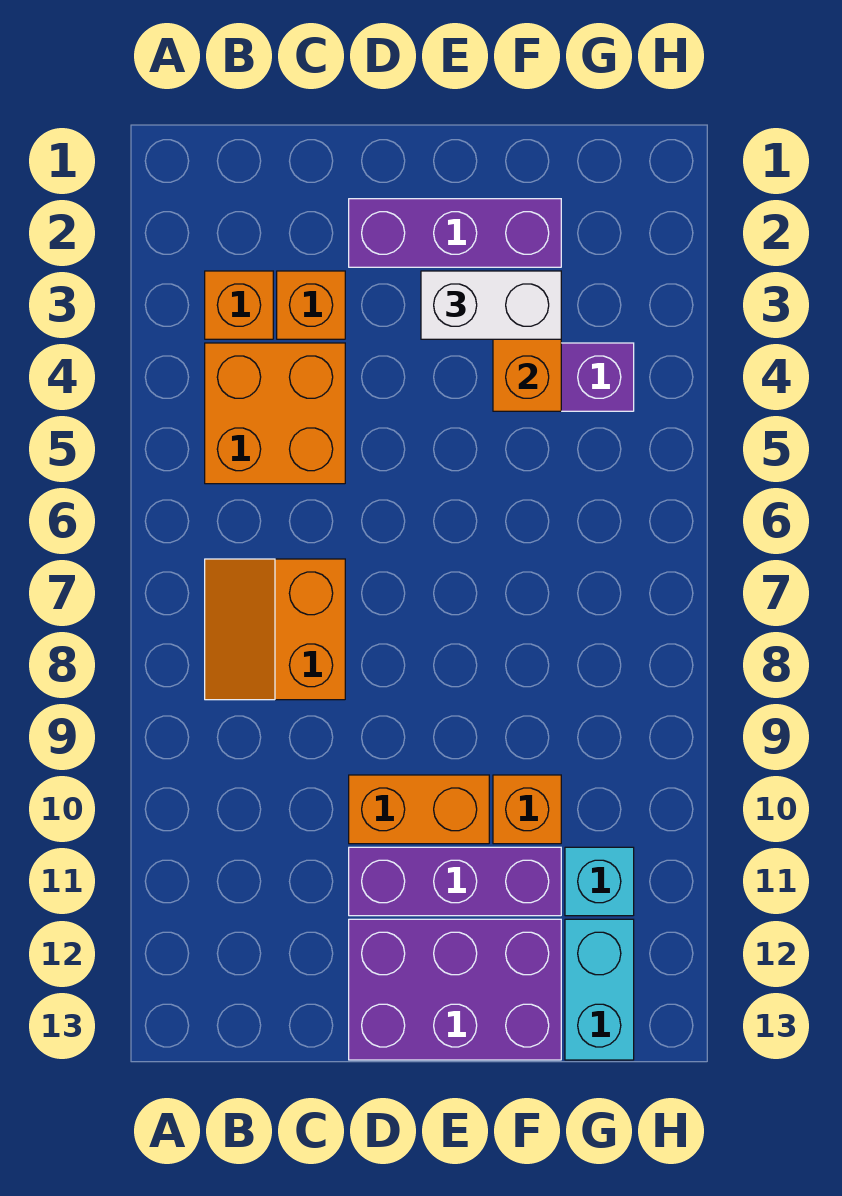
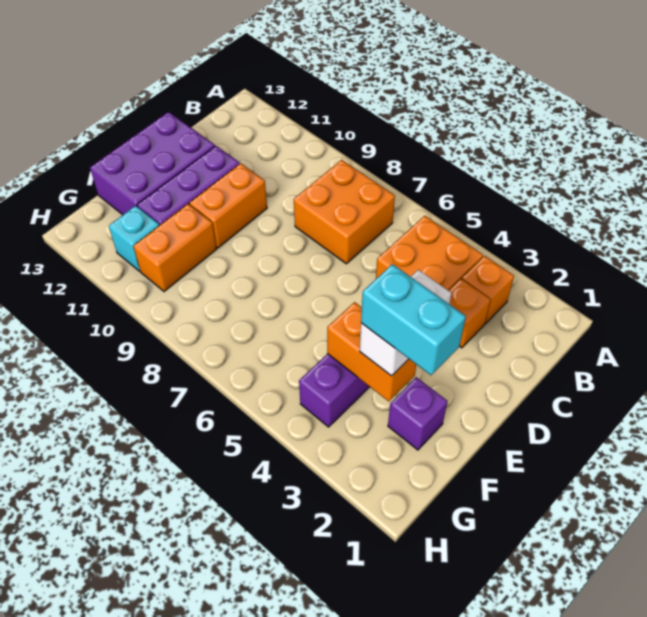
orange 2x2 slope [205,559,345,700] -> orange 2x2 brick [294,160,395,264]
purple 1x3 brick [349,199,561,267] -> purple 1x1 brick [388,377,448,450]
orange 1x1 brick [493,775,561,844] -> orange 1x2 brick [133,204,217,292]
cyan 1x2 brick [565,919,634,1060] -> cyan 1x2 brick moved to [361,264,466,375]

